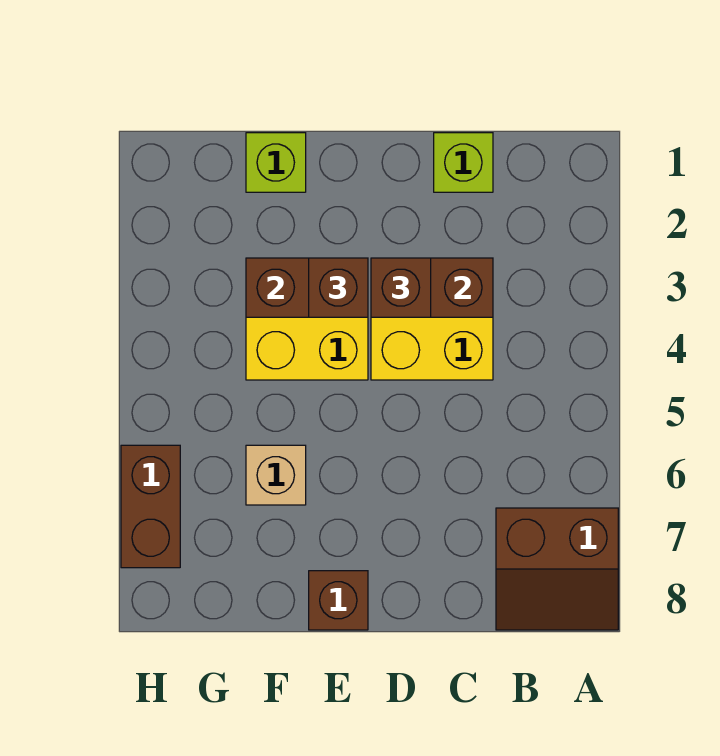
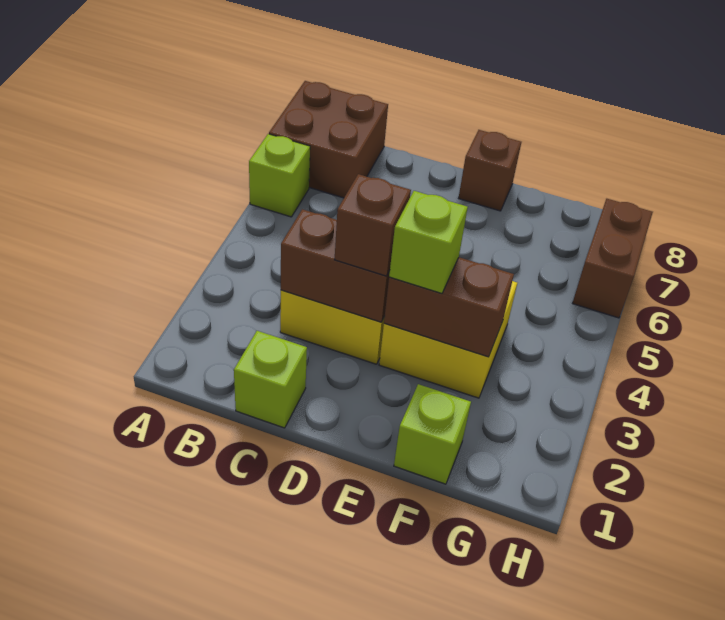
none -> lime 1x1 brick [249,134,310,217]
brown 2x2 slope [496,508,618,630] -> brown 2x2 brick [269,81,388,198]
brown 1x1 brick [309,258,368,317] -> lime 1x1 brick [389,191,468,293]
tan 1x1 brick [246,445,306,505] -> none

